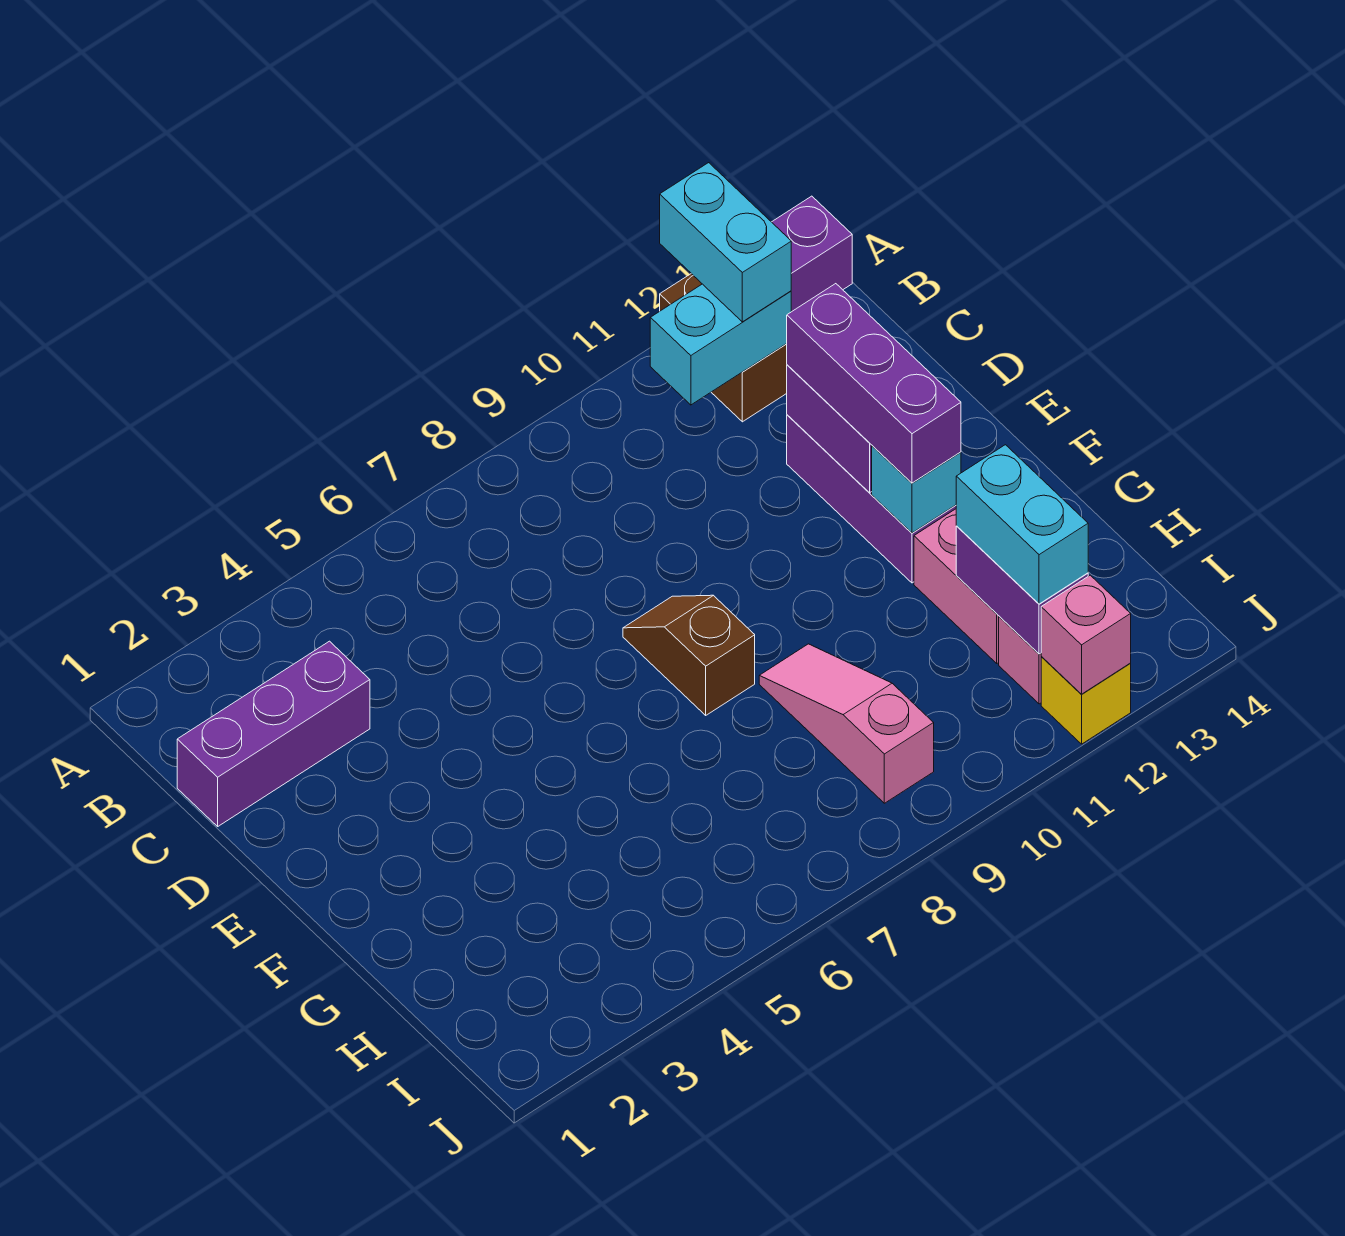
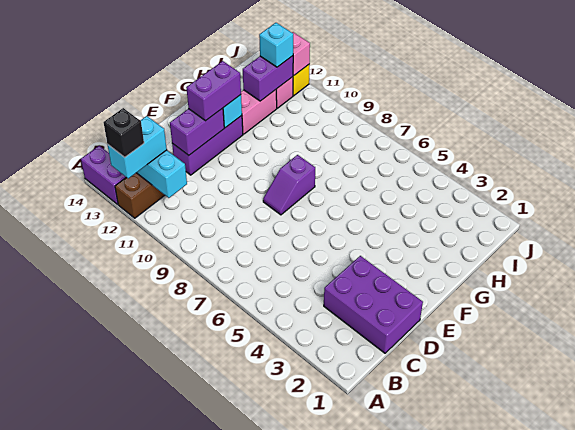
none -> black 1x1 brick [103,108,144,157]
purple 1x3 brick [177,641,370,826] -> purple 2x3 brick [324,256,423,353]
purple 1x3 brick [787,284,961,483] -> purple 1x2 brick [186,61,241,121]
brown 1x2 slope [623,595,755,715] -> purple 1x2 slope [263,155,315,215]
pink 1x3 slope [759,644,934,803] -> none
cyan 1x2 brick [956,445,1088,604] -> cyan 1x1 brick [259,23,293,67]

